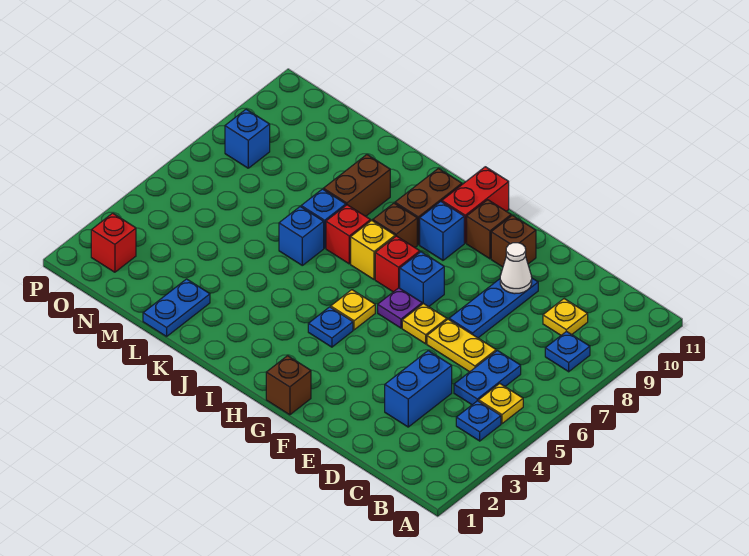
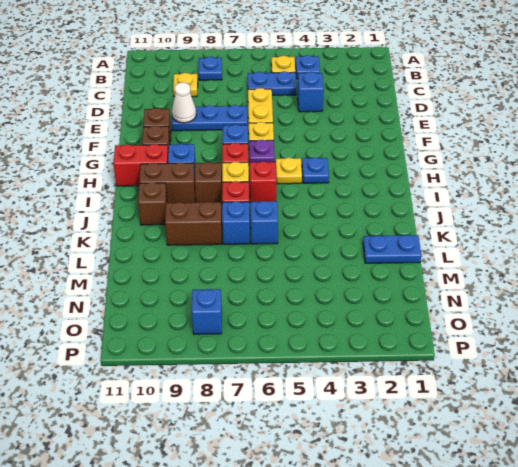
blue 1x2 brick [385,351,452,427] -> blue 1x1 brick [298,72,324,112]
brown 1x1 brick [266,356,311,415] -> brown 1x1 brick moved to [138,183,167,225]
red 1x1 brick [91,213,136,272] -> red 1x1 brick moved to [250,161,276,203]

